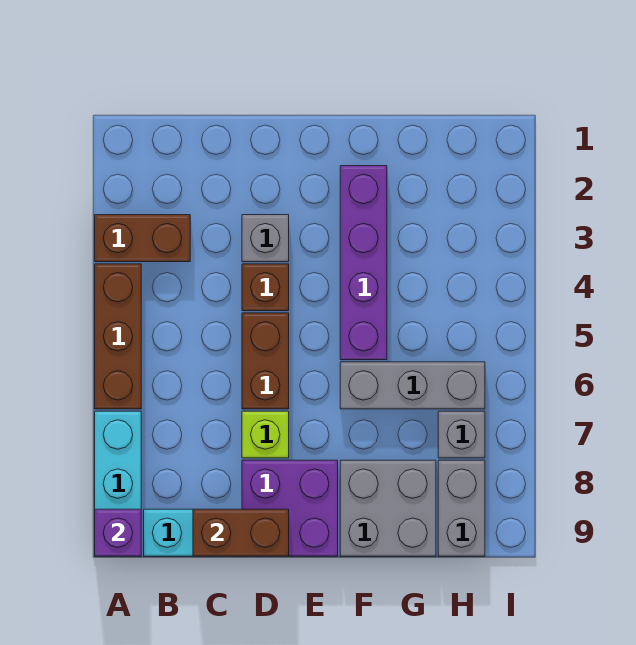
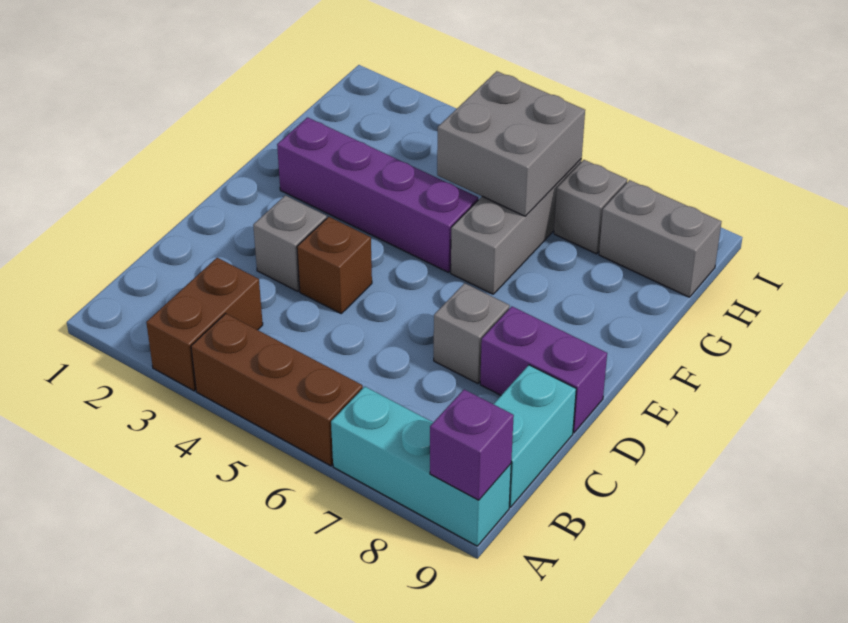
brown 1x2 brick [193,509,289,556] -> none
brown 1x2 brick [242,313,289,409] -> none
lime 1x1 brick [242,411,289,458] -> grey 1x1 brick [434,283,510,383]
purple 2x2 brick [242,460,338,556] -> purple 1x2 brick [480,307,607,433]
grey 2x2 brick [340,460,436,556] -> grey 2x2 brick moved to [437,71,585,216]

